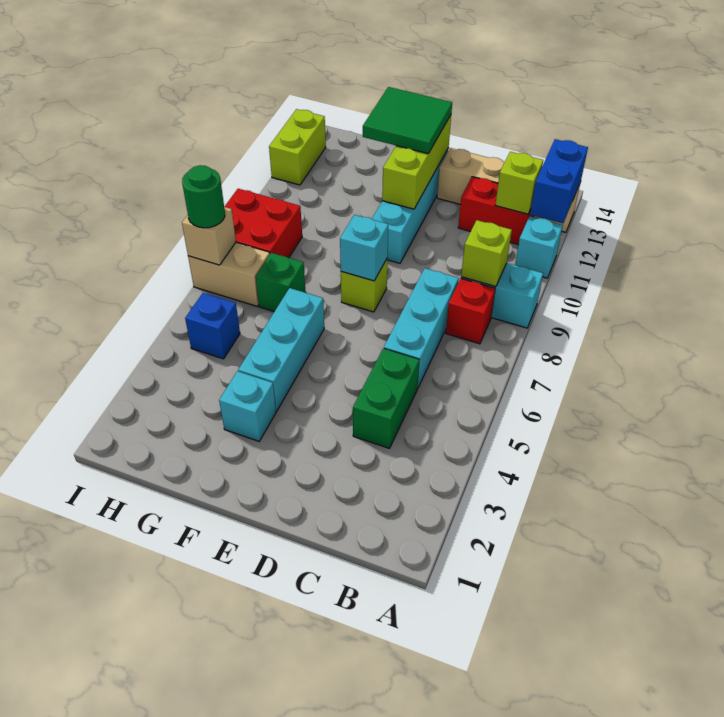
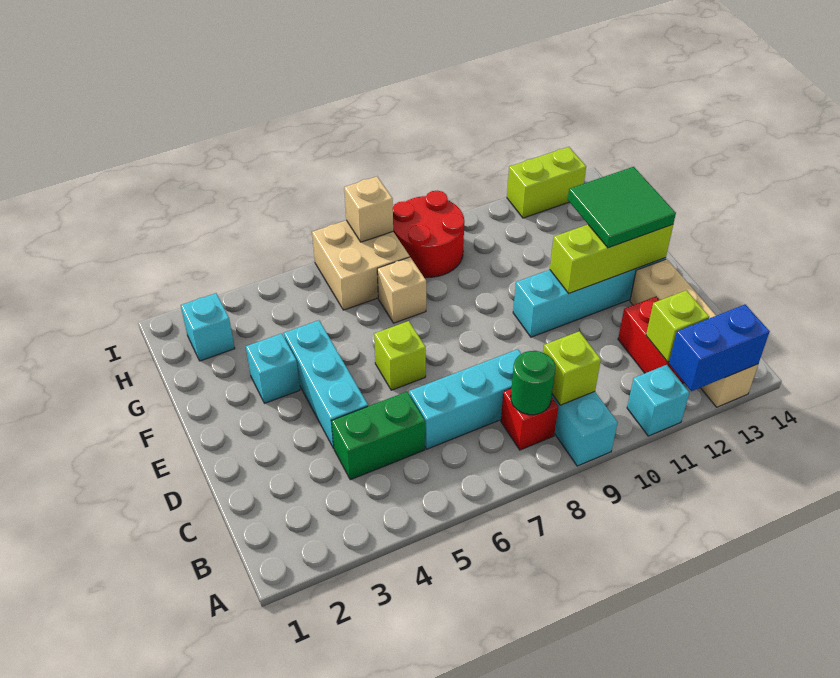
lime 1x1 brick [341,258,388,312] -> lime 1x1 brick moved to [374,321,426,390]
cyan 1x1 brick [340,215,388,281] -> cyan 1x1 brick moved to [181,293,235,361]
cyan 1x3 brick [238,288,324,411] -> cyan 1x3 brick turned to [284,320,368,448]
green 1x1 brick [256,253,306,312] -> tan 1x1 brick [377,257,426,323]
blue 1x1 brick [185,293,240,359] -> none
tan 1x2 brick [188,243,270,306] -> tan 2x2 brick [312,220,410,310]
red 2x2 brick [224,189,302,258] -> red 2x2 round brick [393,191,464,277]
green 1x1 round brick [182,165,225,228] -> green 1x1 round brick moved to [511,351,555,415]

